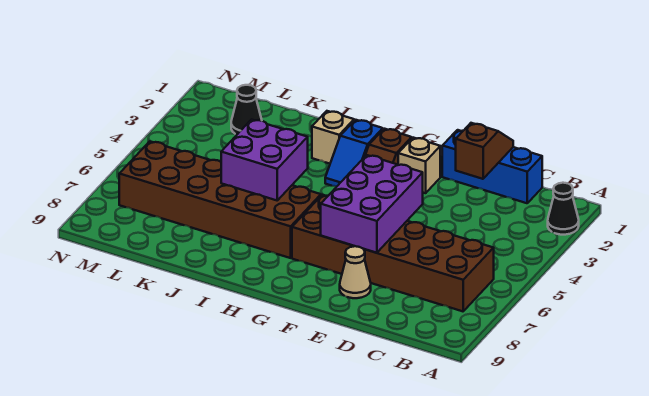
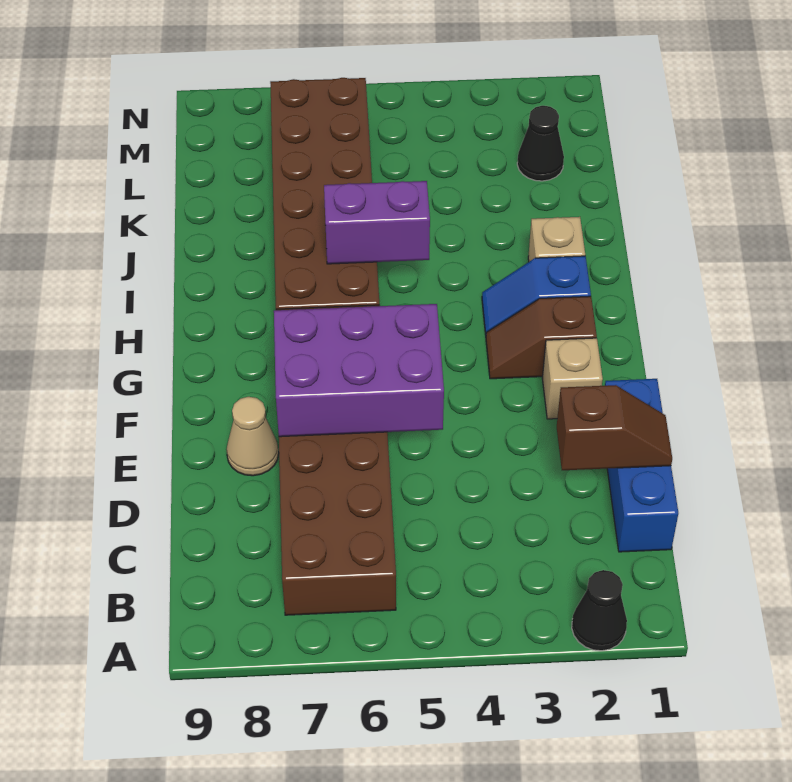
purple 2x2 brick [221,119,308,200] -> purple 1x2 brick [324,181,430,264]

